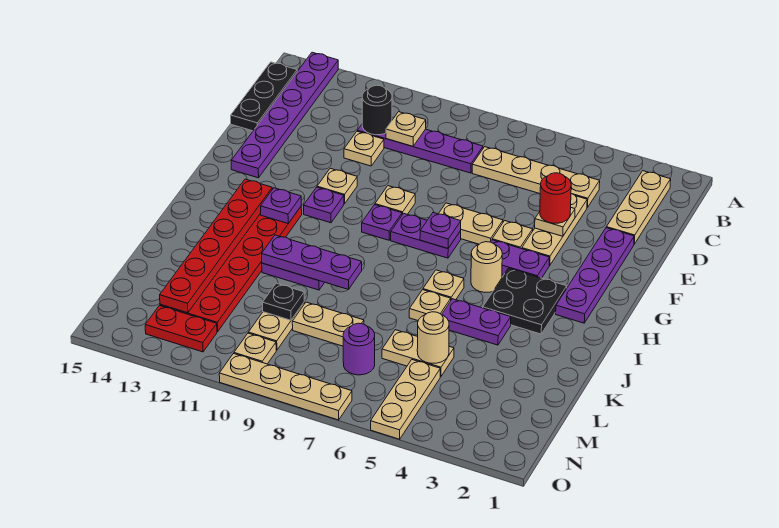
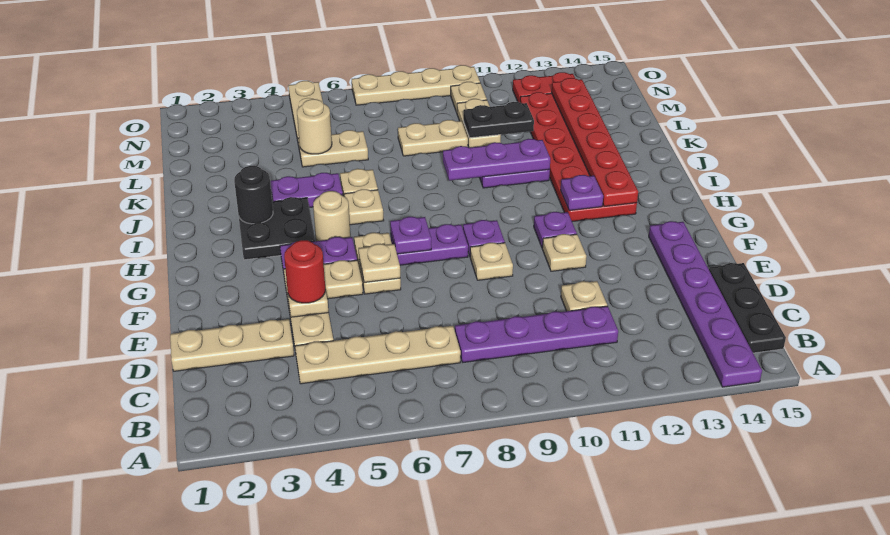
tan 1x3 plate [606,171,671,244] -> tan 1x3 plate turned to [170,319,294,371]
tan 1x1 plate [386,112,426,146] -> tan 1x1 plate moved to [359,244,400,283]
black 1x1 round brick [362,85,392,135] -> black 1x1 round brick moved to [234,166,273,224]
purple 1x4 plate [556,228,634,323] -> none
tan 1x2 plate [439,203,503,244] -> tan 1x2 plate turned to [354,233,401,294]
black 1x1 plate [263,283,304,320] -> black 1x2 plate [463,102,534,138]
purple 1x1 round brick [343,323,375,375] -> none

